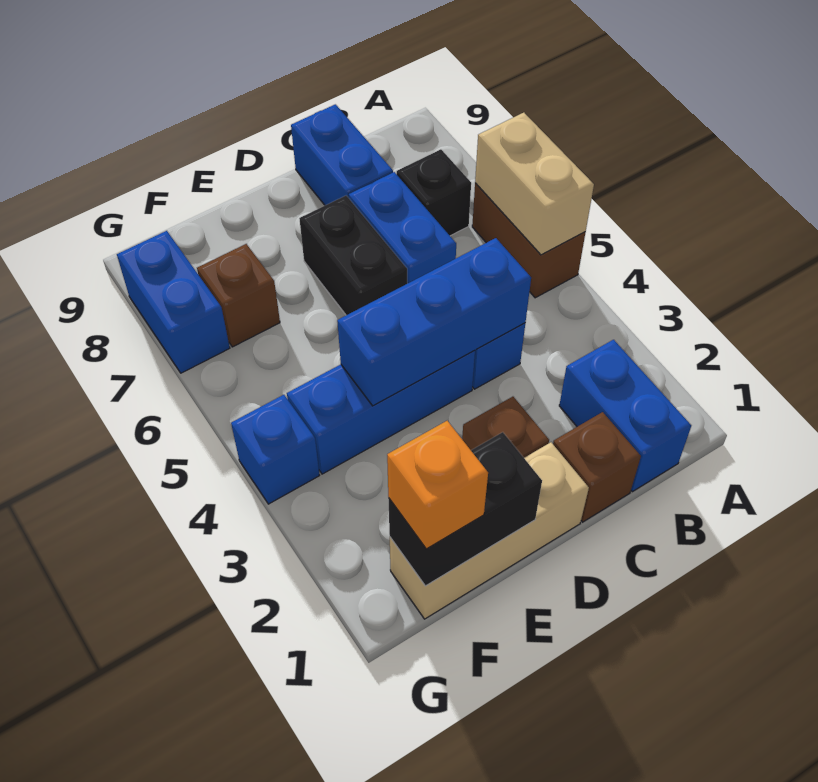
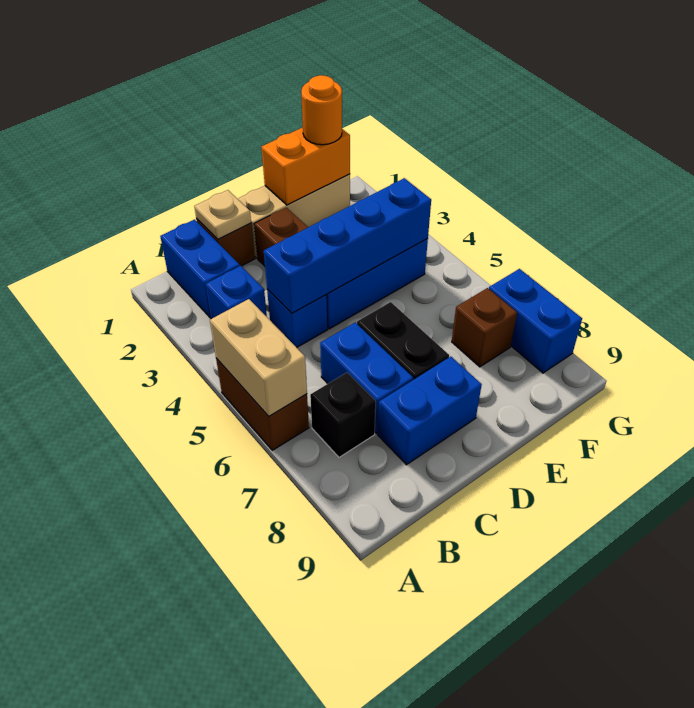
none -> tan 1x1 plate [194,190,251,239]
blue 1x3 brick [337,238,531,406] -> blue 1x4 brick [264,178,431,313]
blue 1x2 brick [291,104,393,205] -> blue 1x2 brick turned to [378,357,482,465]
black 1x2 brick [388,432,542,586] -> orange 1x2 brick [261,128,350,205]
orange 1x1 brick [387,421,488,549] -> orange 1x1 round brick [301,75,342,145]
blue 1x1 brick [231,395,320,504] -> blue 1x1 brick moved to [206,266,267,319]

